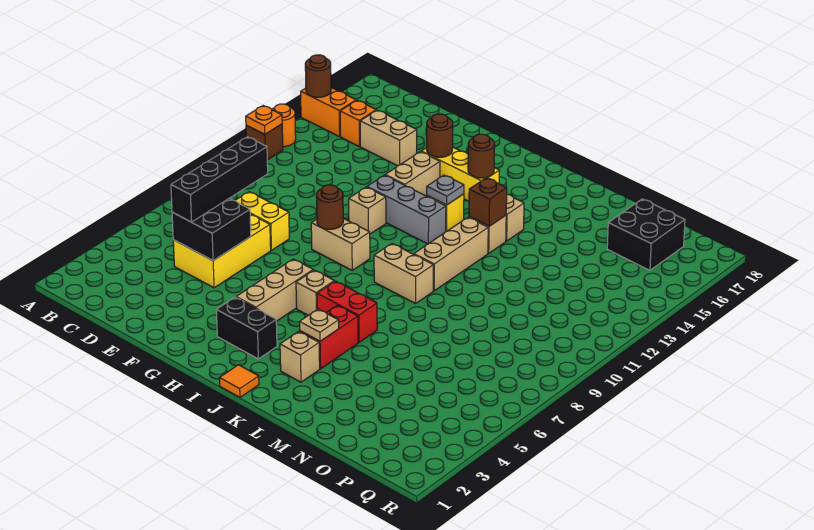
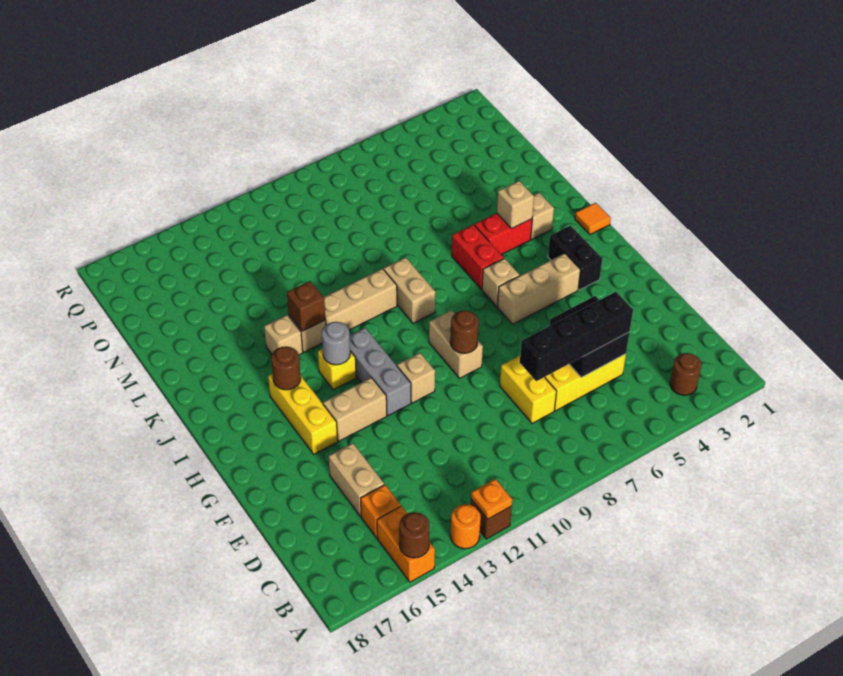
brown 1x1 round brick [427,114,453,157] -> brown 1x1 round brick moved to [670,353,702,395]
grey 1x1 plate [427,175,464,205] -> grey 1x1 round brick [322,322,350,365]
tan 1x1 plate [299,309,339,341] -> tan 1x1 brick [497,181,534,229]
black 2x2 brick [607,199,685,270] -> none

